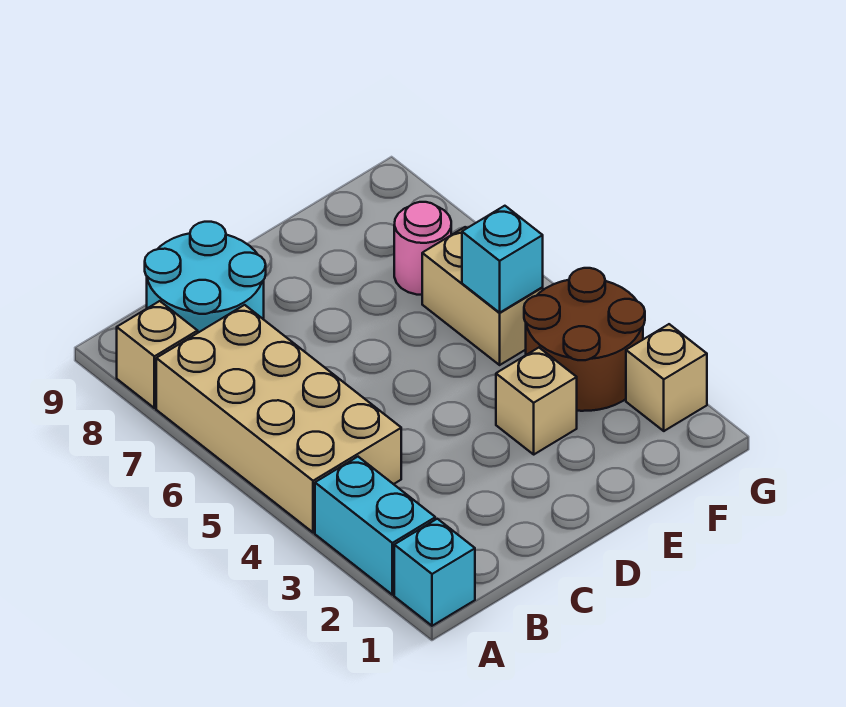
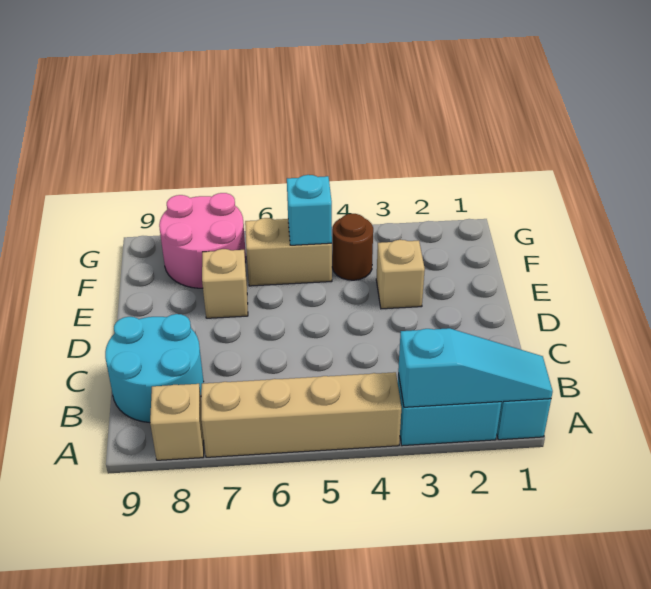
none -> cyan 1x3 slope [398,328,553,407]
tan 2x4 brick [156,305,401,533] -> tan 1x4 brick [201,372,401,457]
brown 2x2 round brick [524,268,645,411] -> brown 1x1 round brick [332,214,373,280]
pink 1x1 round brick [394,202,451,295] -> pink 2x2 round brick [159,193,246,288]
tan 1x1 brick [626,324,707,431] -> tan 1x1 brick moved to [202,249,248,318]

